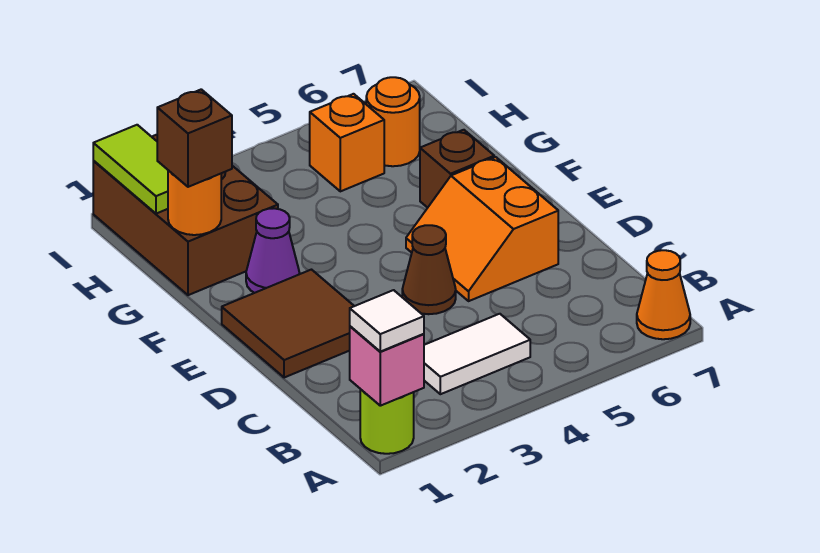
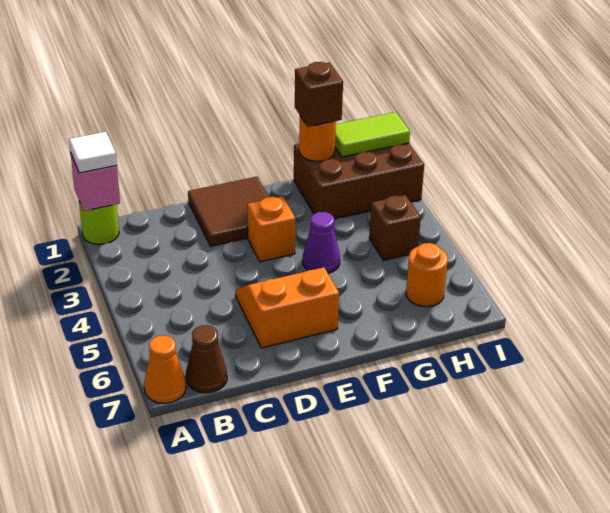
white 1x2 tile [424,314,530,394] -> none
brown 1x1 cone [402,225,456,314] -> brown 1x1 cone moved to [186,325,227,393]
purple 1x1 cone [246,208,300,293] -> purple 1x1 cone moved to [303,212,340,273]
brown 1x1 brick [420,130,494,208] -> brown 1x1 brick moved to [369,195,421,260]
orange 1x1 brick [310,94,384,191] -> orange 1x1 brick moved to [247,196,295,262]

